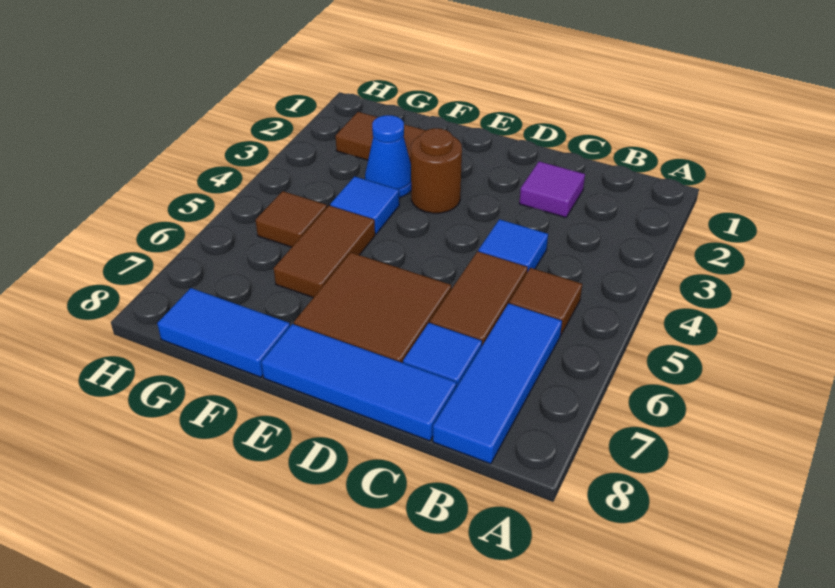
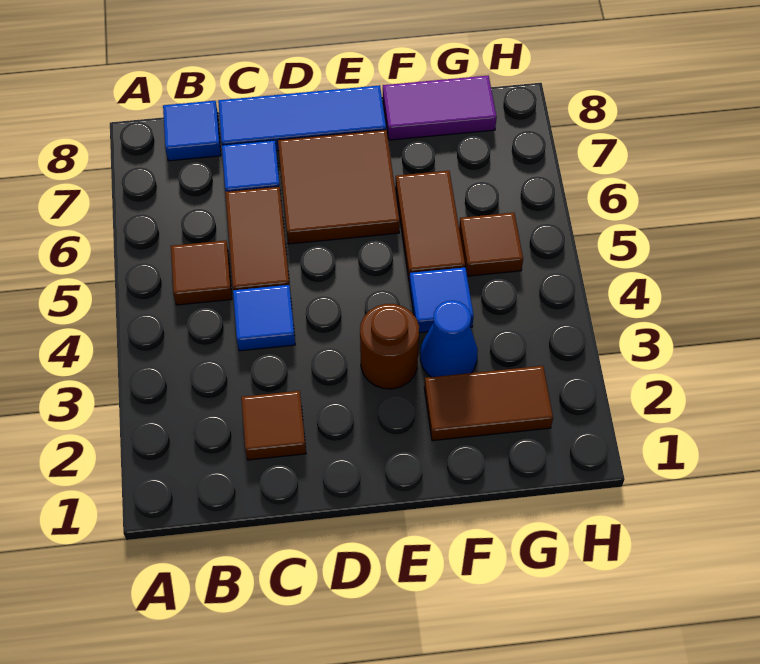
blue 1x3 tile [433,303,562,464] -> blue 1x1 tile [163,101,221,161]
purple 1x1 tile [519,161,585,218] -> brown 1x1 tile [241,391,306,460]
blue 1x2 tile [157,288,290,377] -> purple 1x2 tile [383,76,497,140]

